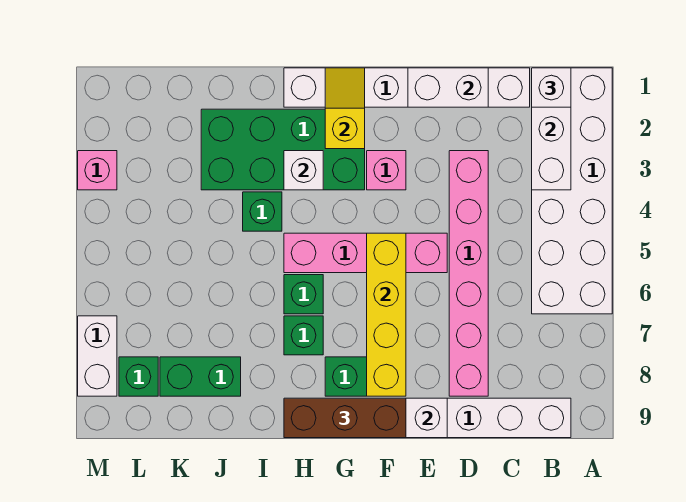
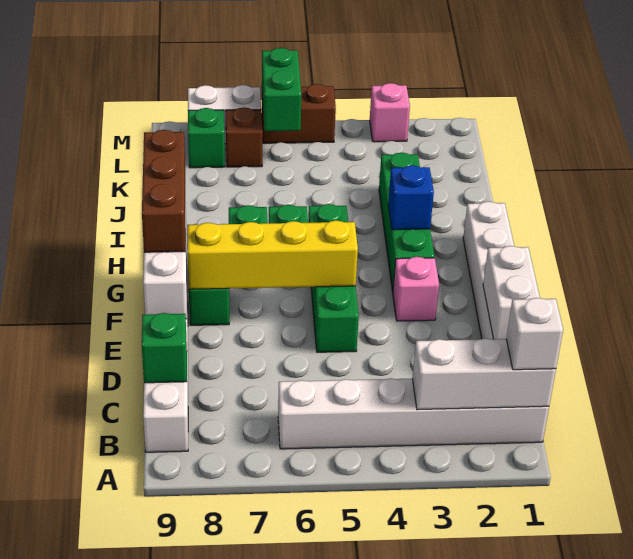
white 2x6 brick [532,68,612,314] -> white 1x6 brick [278,378,549,449]
pink 1x6 brick [449,151,488,396] -> none
pink 1x4 brick [284,233,447,273] -> green 1x4 brick [308,204,359,352]
yellow 1x2 slope [325,68,365,149] -> none
green 2x4 brick [201,109,365,190] -> green 1x4 brick [379,152,435,292]
white 1x1 brick [284,151,323,190] -> blue 1x1 brick [388,165,434,230]
green 1x1 brick [243,192,282,231] -> green 1x1 brick moved to [142,313,187,383]
green 1x2 brick [160,357,241,396] -> green 1x2 brick moved to [262,48,302,131]
none -> brown 1x1 brick [226,107,263,167]
none -> brown 1x2 brick [262,84,336,143]

